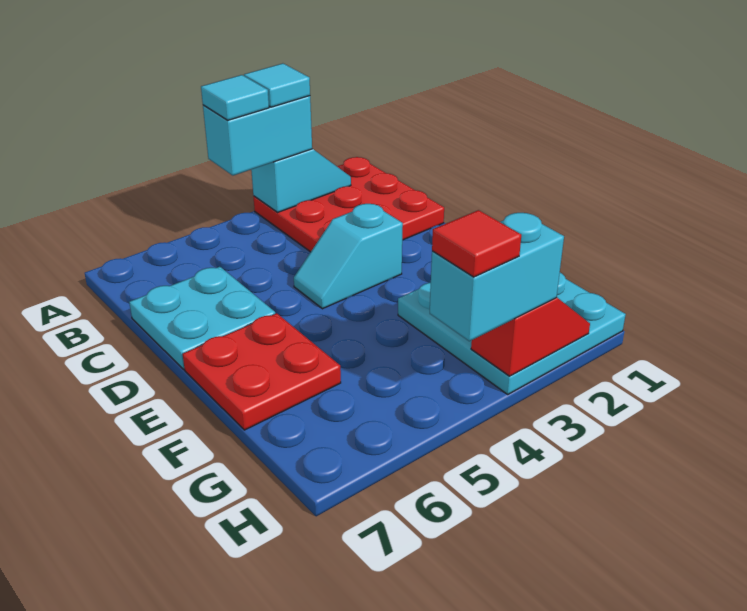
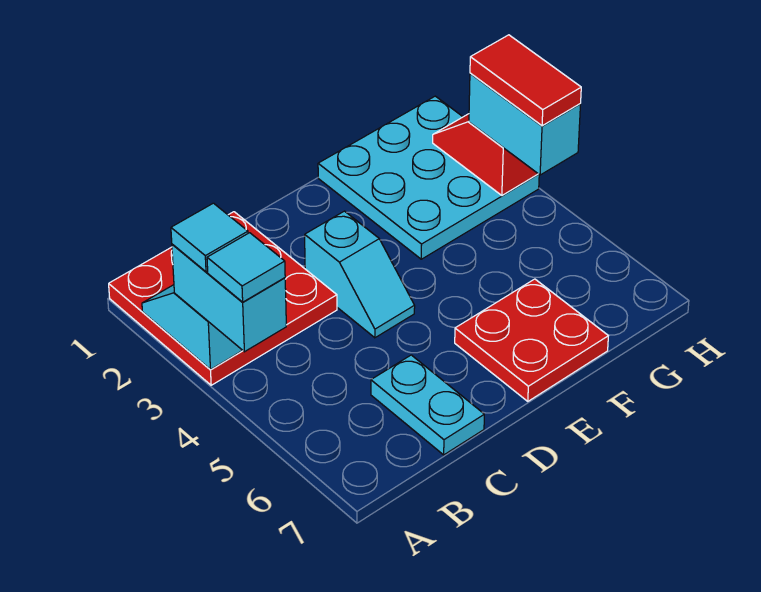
cyan 2x2 plate [129,267,275,370] -> cyan 1x2 plate [371,355,484,455]
red 1x1 tile [432,210,521,277] -> red 1x2 tile [470,35,581,126]

